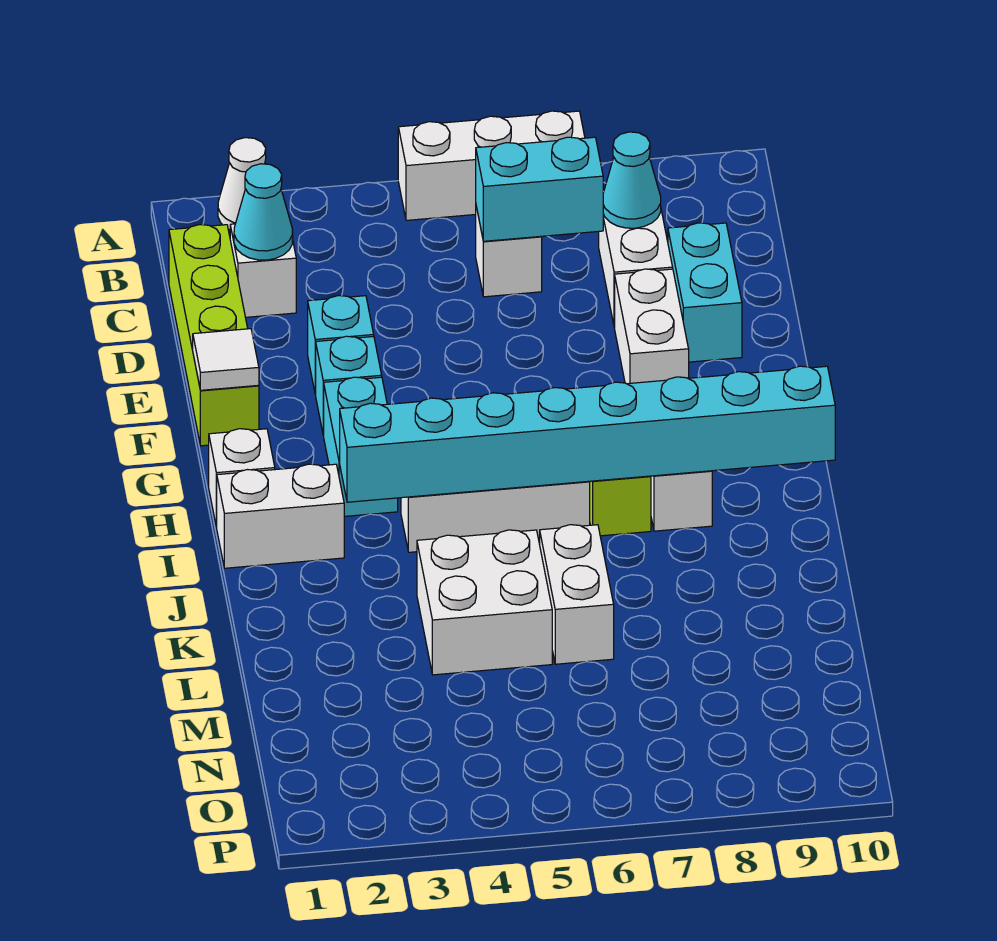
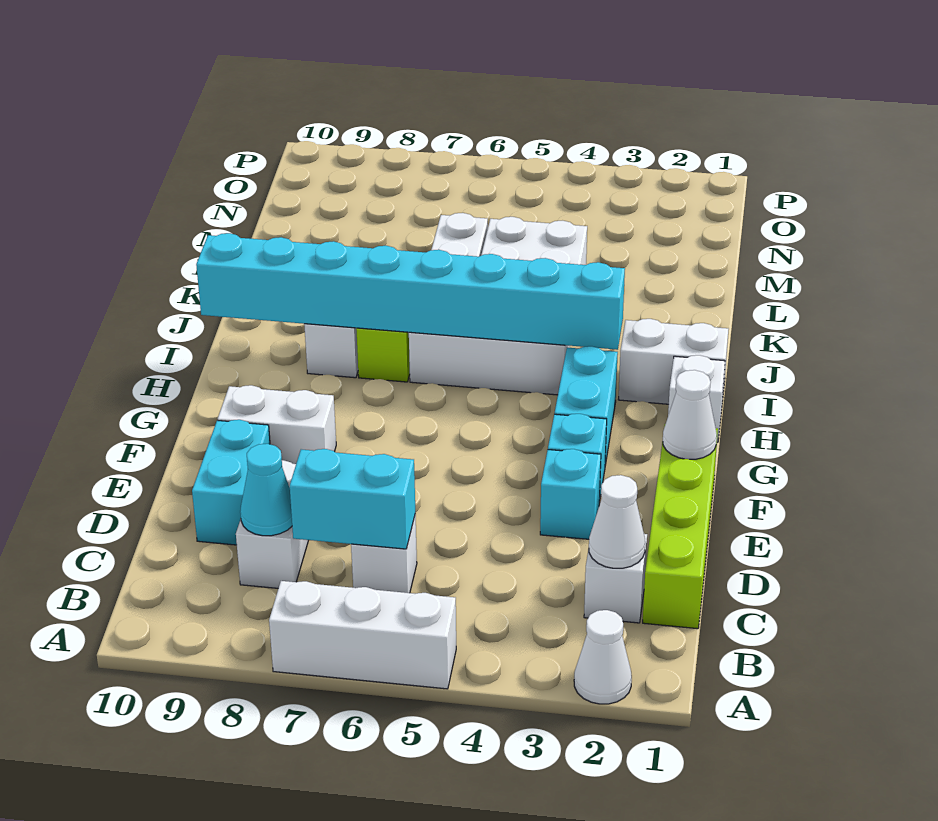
cyan 1x1 cone [234,164,293,260] -> white 1x1 cone [589,475,645,568]
white 1x2 brick [615,269,689,384] -> white 1x2 brick turned to [218,385,336,464]
white 1x1 tile [193,329,259,390] -> white 1x1 cone [663,370,717,459]

